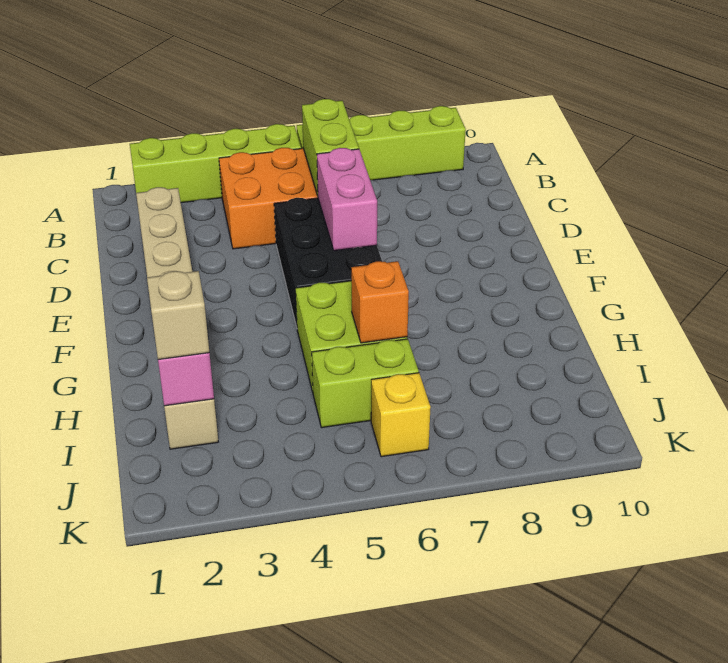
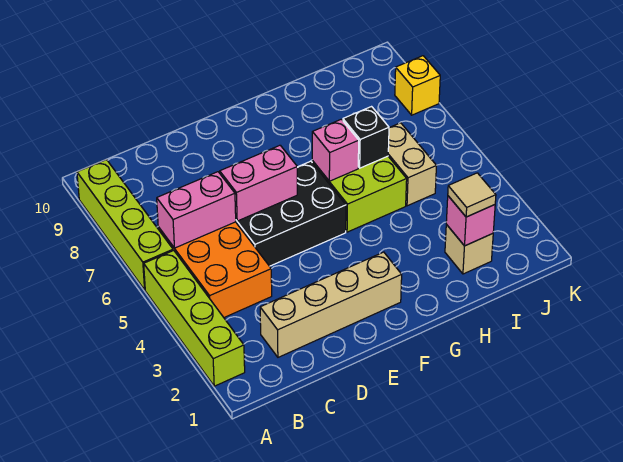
lime 1x2 brick [302,99,359,196] -> pink 1x2 brick [157,172,236,248]
none -> pink 1x1 brick [312,119,359,181]
orange 1x1 brick [351,261,409,343] -> black 1x1 brick [343,107,389,168]
tan 1x1 brick [147,271,209,360] -> tan 1x1 tile [448,173,496,217]
lime 1x2 brick [312,339,419,428] -> tan 1x2 brick [388,123,437,206]
yellow 1x1 brick [371,373,431,457] -> yellow 1x1 brick moved to [395,56,440,115]

